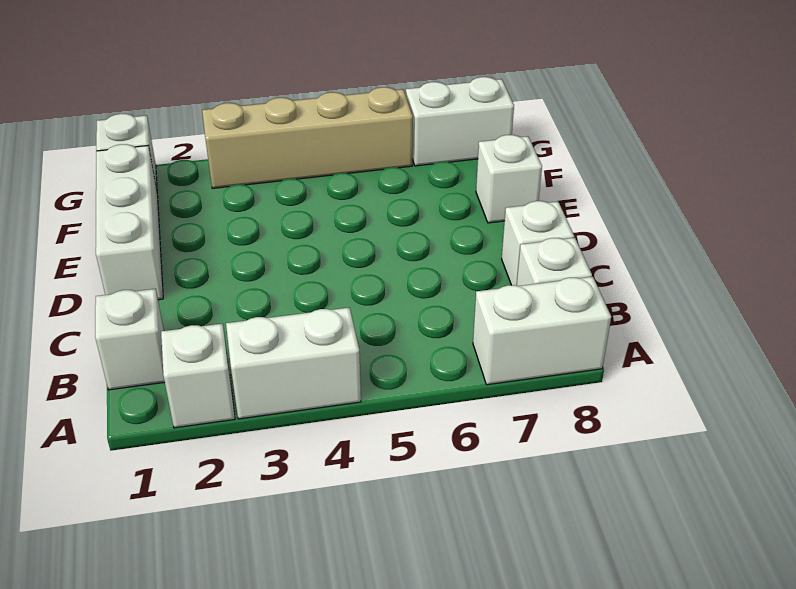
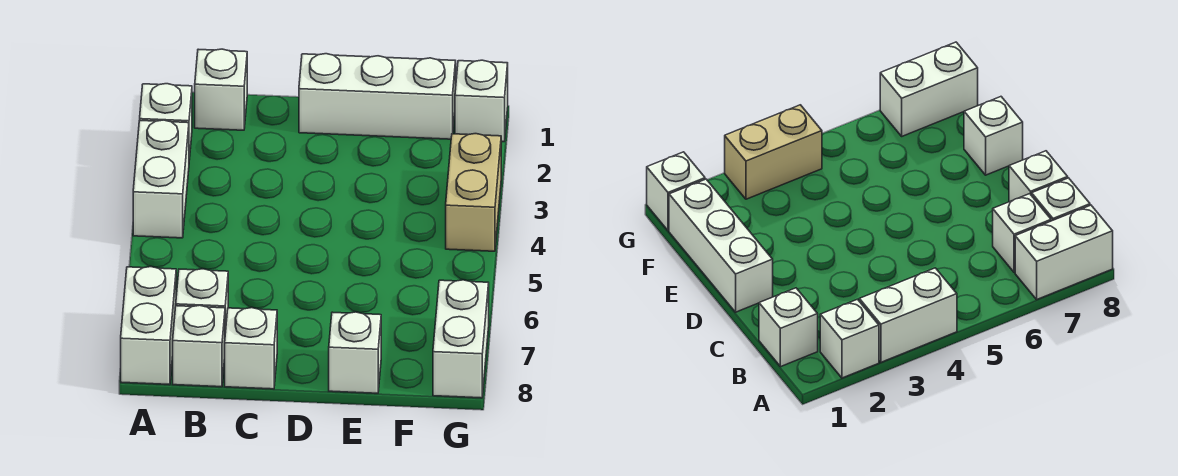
none -> white 1x1 brick [176,269,228,333]
tan 1x4 brick [202,87,413,188] -> tan 1x2 brick [446,134,501,251]

